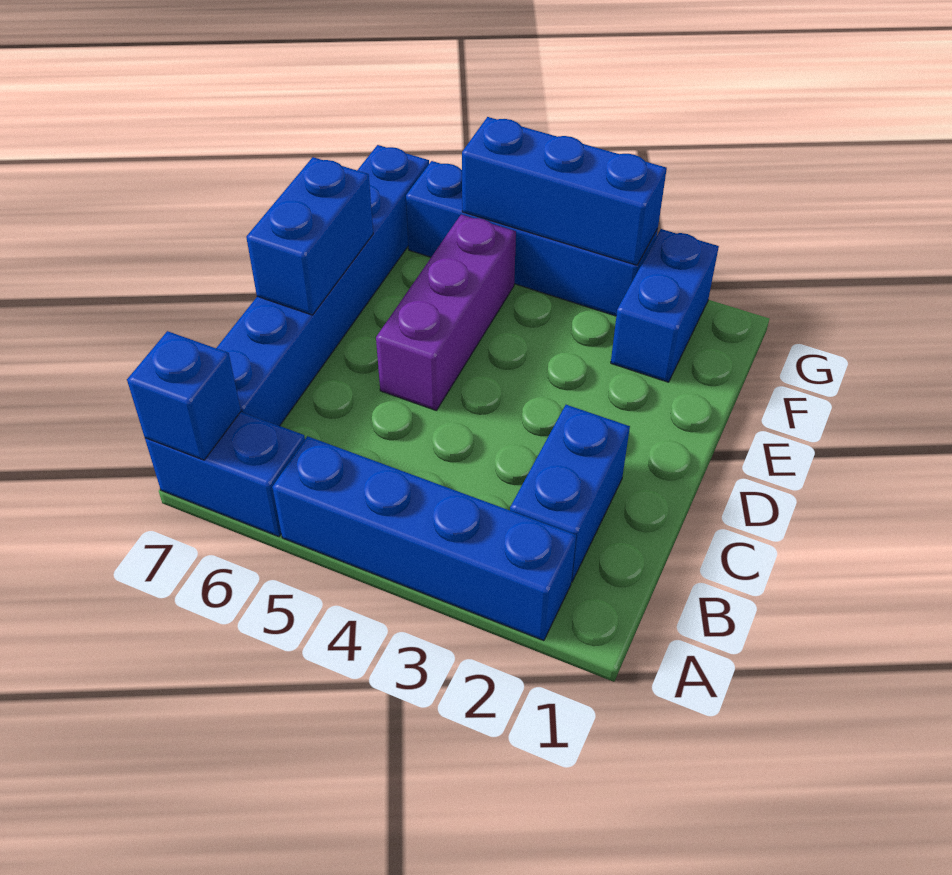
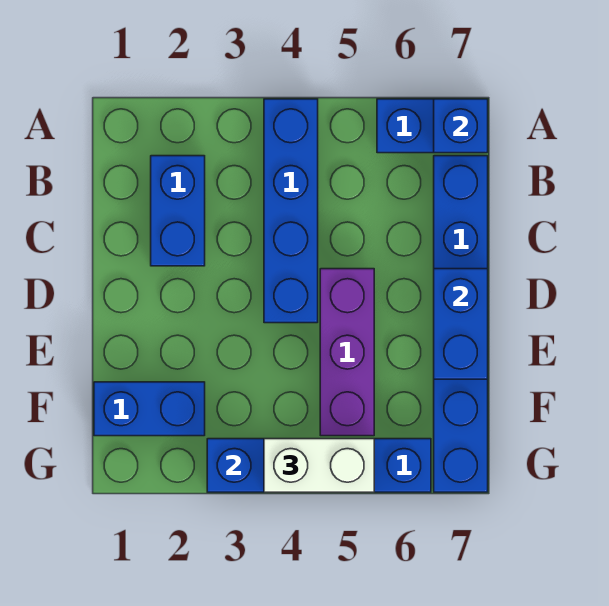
blue 1x4 brick [272,436,576,641] -> blue 1x4 brick turned to [264,99,318,323]
blue 1x2 brick [611,229,719,382] -> blue 1x2 brick turned to [94,382,205,436]
none -> white 1x2 brick [264,439,374,492]

